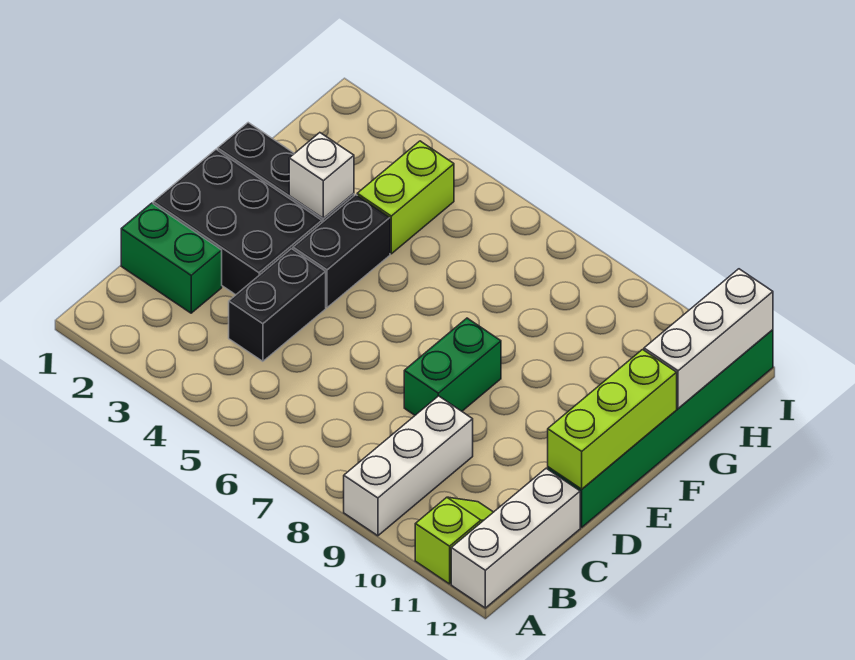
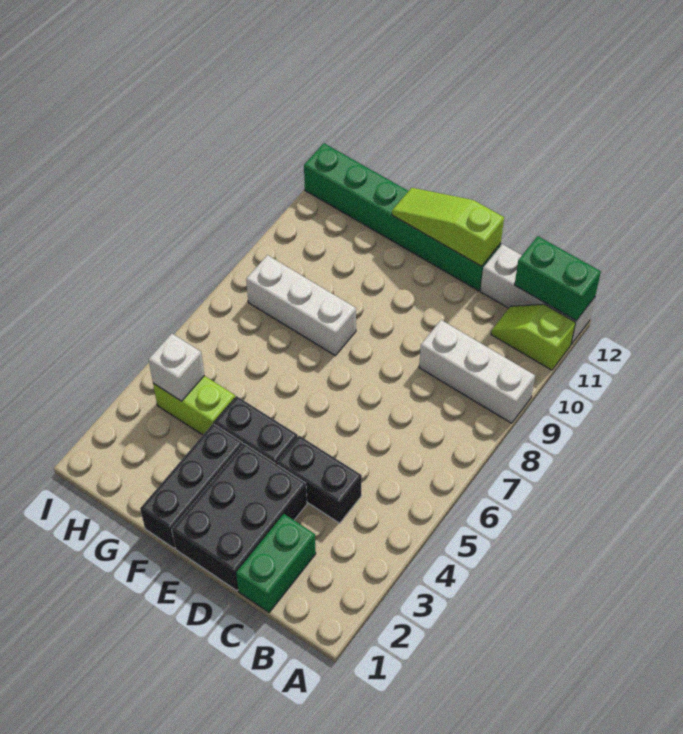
green 1x2 brick [404,318,501,415] -> green 1x2 brick moved to [515,236,601,321]
lime 1x3 brick [548,350,677,489] -> lime 1x3 slope [392,188,504,266]
white 1x1 brick [289,133,354,219] -> white 1x1 brick moved to [149,334,204,401]
white 1x3 brick [644,269,773,408] -> white 1x3 brick moved to [246,255,356,356]

